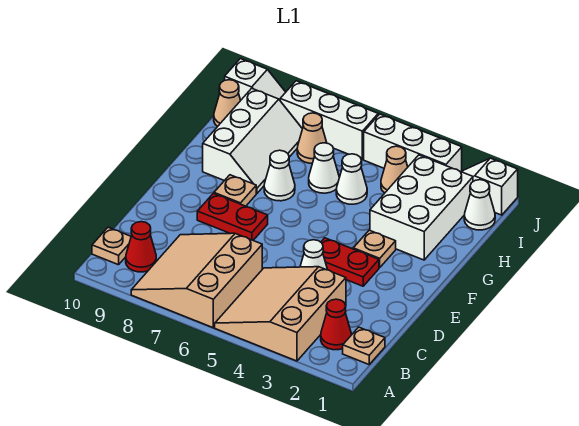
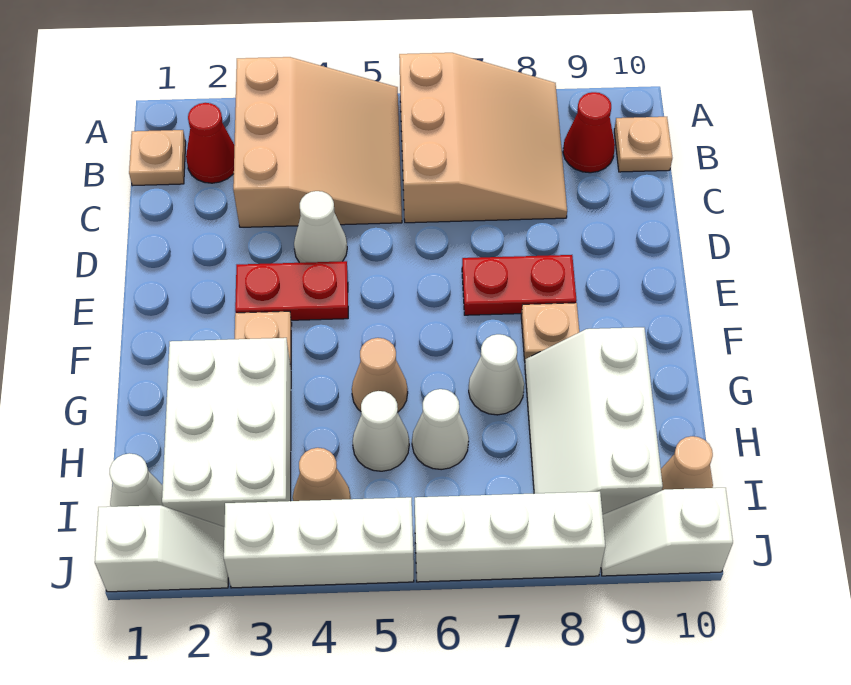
tan 1x1 cone [297,113,327,163] -> tan 1x1 cone moved to [352,338,408,412]

